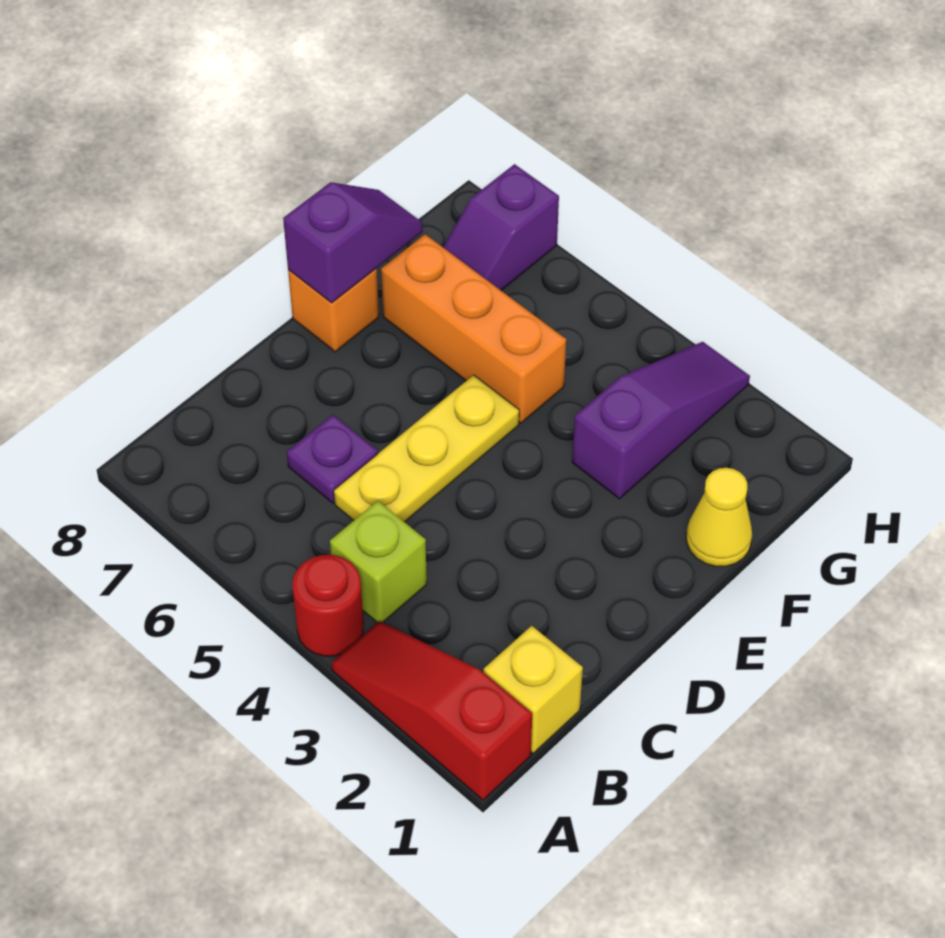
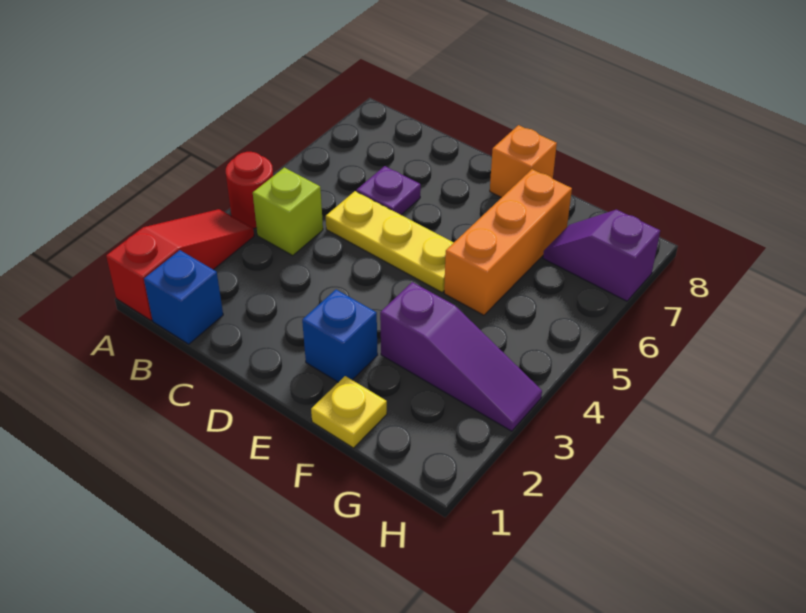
yellow 1x1 brick [484,626,583,753] -> blue 1x1 brick [144,250,223,344]
none -> blue 1x1 brick [302,290,378,382]
purple 1x2 slope [283,182,423,303] -> none
yellow 1x1 cone [686,468,752,566] -> yellow 1x1 plate [311,376,387,448]

